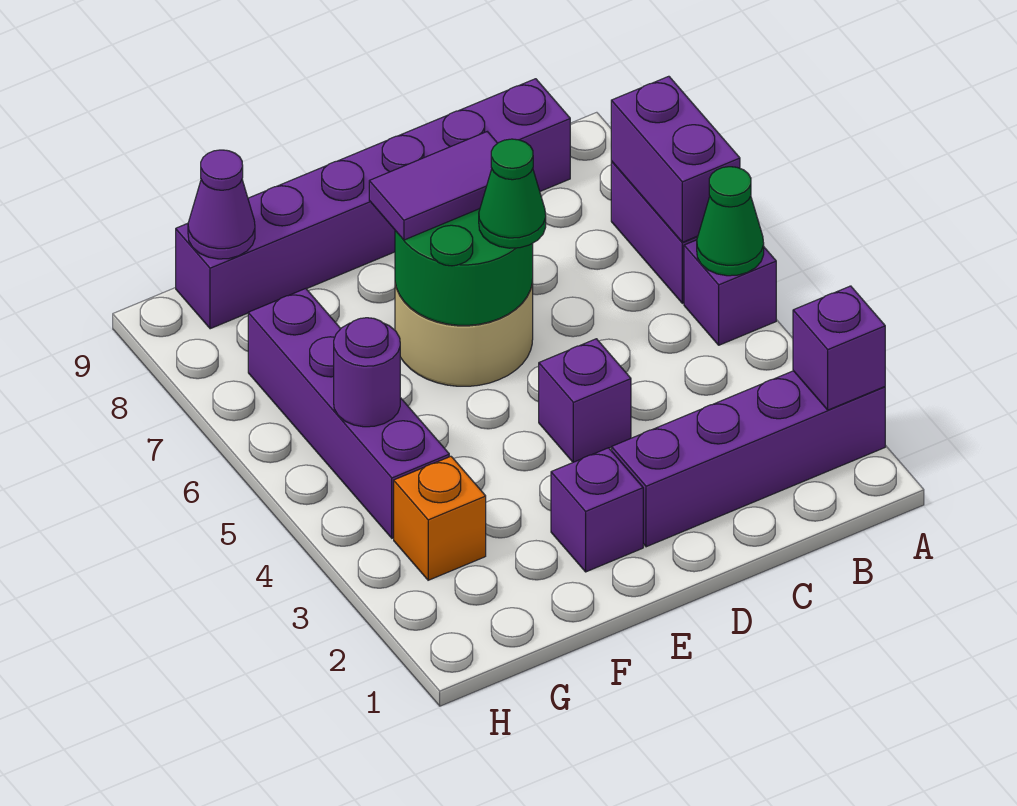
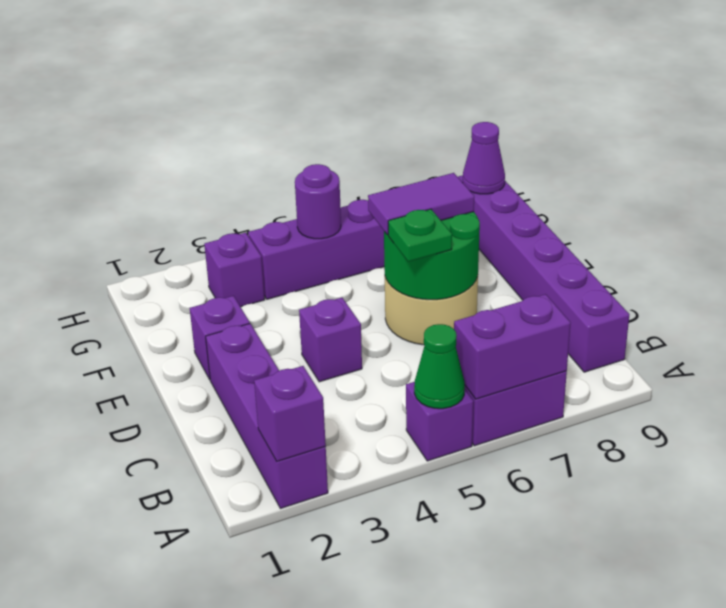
green 1x1 cone [479,139,546,248] -> green 1x1 plate [388,209,452,262]
purple 1x2 tile [369,132,497,240] -> purple 1x2 tile turned to [368,173,474,235]
orange 1x1 brick [394,456,486,580] -> purple 1x1 brick [204,233,265,307]

